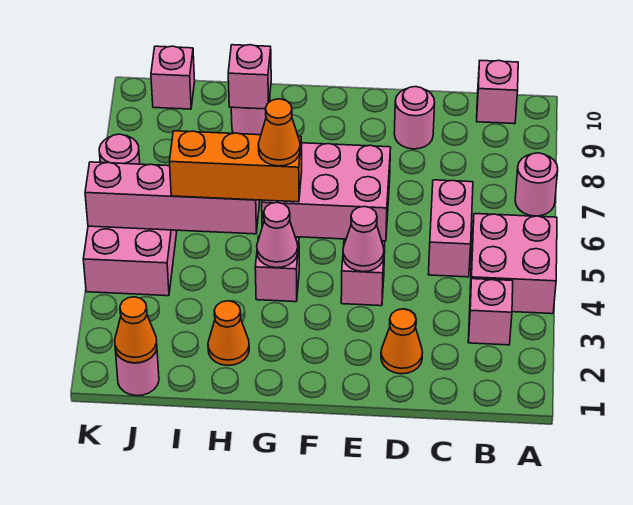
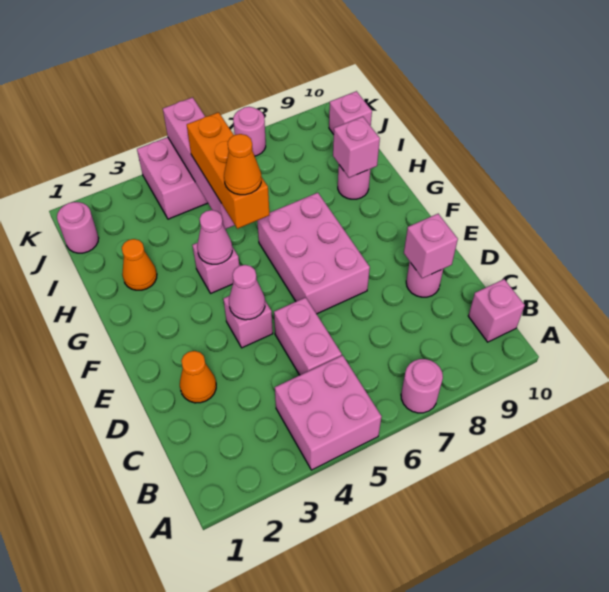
pink 1x1 brick [468,279,513,345] -> pink 1x1 brick moved to [404,214,458,278]
pink 1x2 brick [428,180,473,277] -> pink 1x2 brick turned to [274,297,342,375]
orange 1x1 cone [115,297,157,363] -> none

